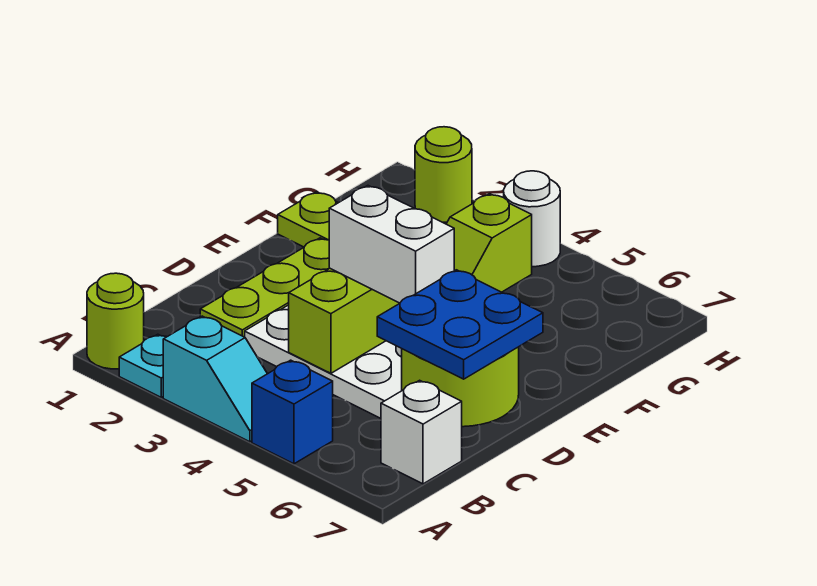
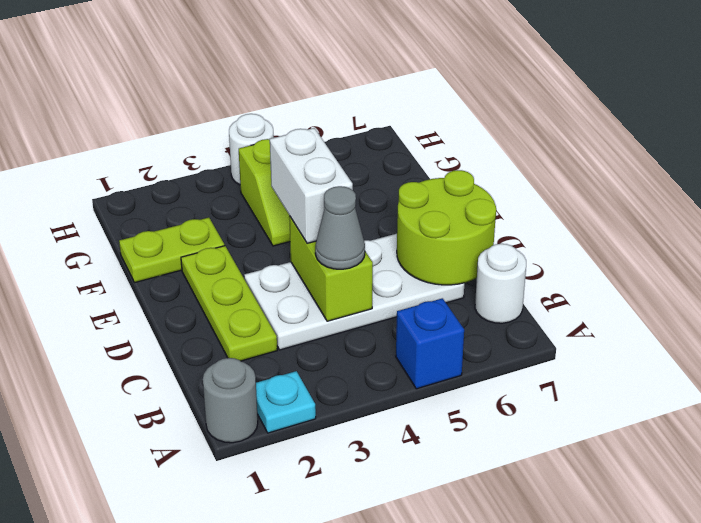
lime 1x1 round brick [87,273,144,369] -> grey 1x1 round brick [203,358,258,443]
cyan 1x2 slope [163,316,267,442] -> none
white 1x1 brick [381,380,462,484] -> white 1x1 round brick [475,244,526,323]
none -> grey 1x1 cone [315,186,365,269]
blue 2x2 plate [377,270,543,379] -> none
white 1x2 brick [329,186,454,303] -> white 1x2 brick turned to [270,128,353,243]
lime 1x1 round brick [415,127,472,222] -> none

